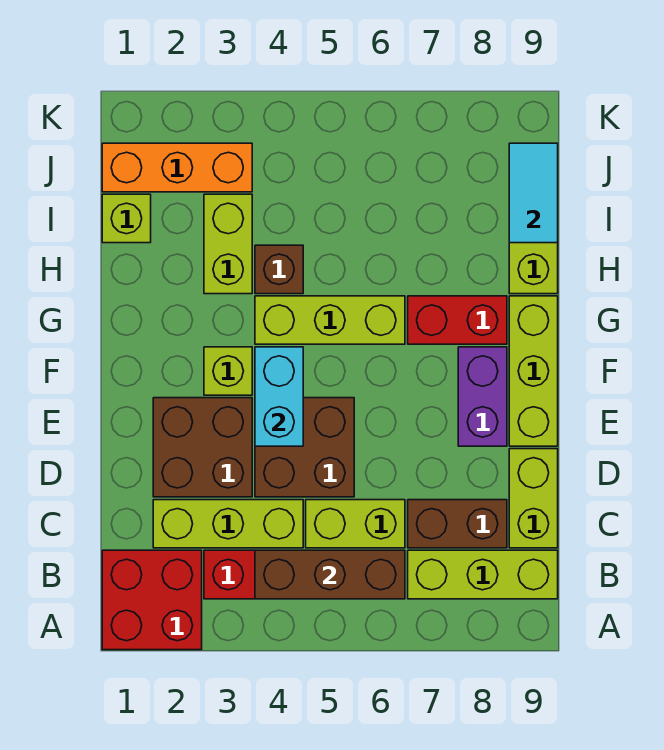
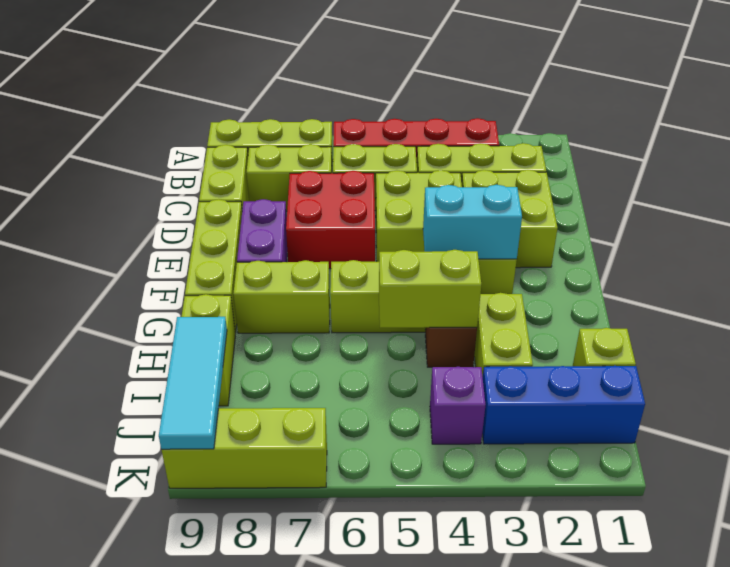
red 2x2 brick [102,550,202,650] -> red 2x2 brick moved to [286,171,375,269]
brown 1x3 brick [255,550,405,599] -> none
brown 1x2 brick [408,500,507,548] -> lime 1x2 brick [247,144,332,211]
brown 2x2 brick [153,398,252,497] -> lime 2x2 brick [462,170,558,268]
brown 2x2 brick [255,398,354,497] -> lime 2x2 brick [376,170,462,262]
cyan 1x2 brick [255,347,303,446] -> cyan 1x2 brick turned to [423,185,522,259]
red 1x2 brick [408,296,507,344] -> lime 1x2 brick [233,260,330,333]
none -> lime 1x2 brick [379,250,481,328]
cyan 1x2 tile [509,143,558,243] -> cyan 1x3 tile [159,317,227,449]
orange 1x3 brick [102,143,252,192] -> blue 1x3 brick [482,366,645,444]
none -> purple 1x1 brick [430,367,486,444]
none -> lime 1x3 brick [162,408,327,488]

